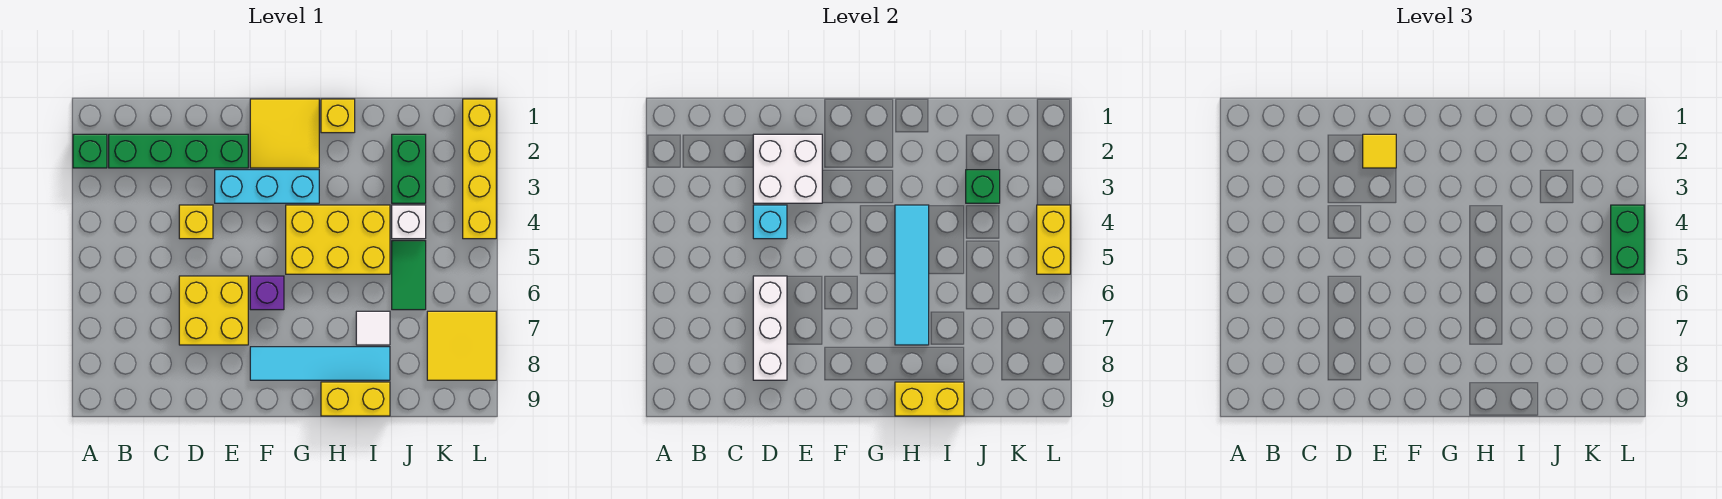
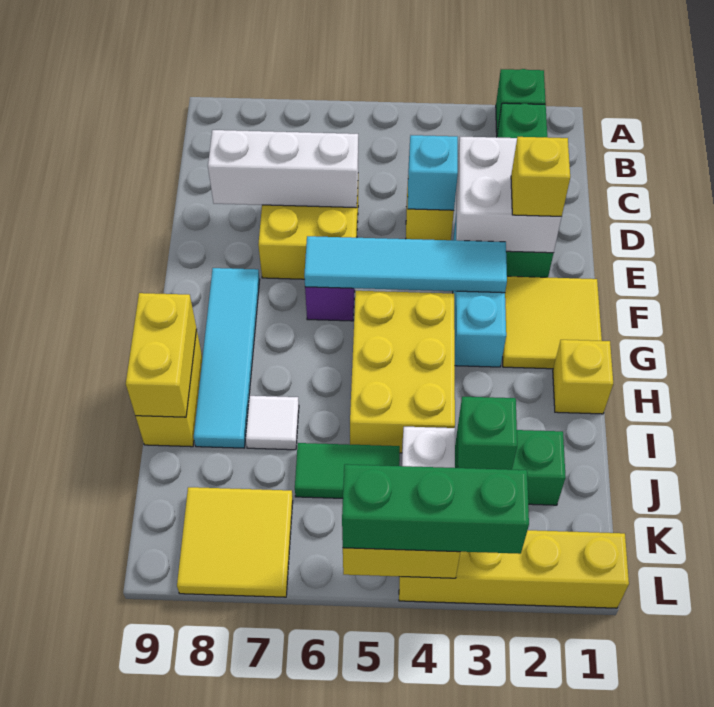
yellow 1x1 tile [1363,134,1396,168] -> yellow 1x1 brick [511,137,570,216]
cyan 1x4 tile [895,205,929,345] -> cyan 1x4 tile moved to [304,236,507,293]
green 1x2 brick [1611,205,1644,274] -> green 1x3 brick [342,464,529,554]

